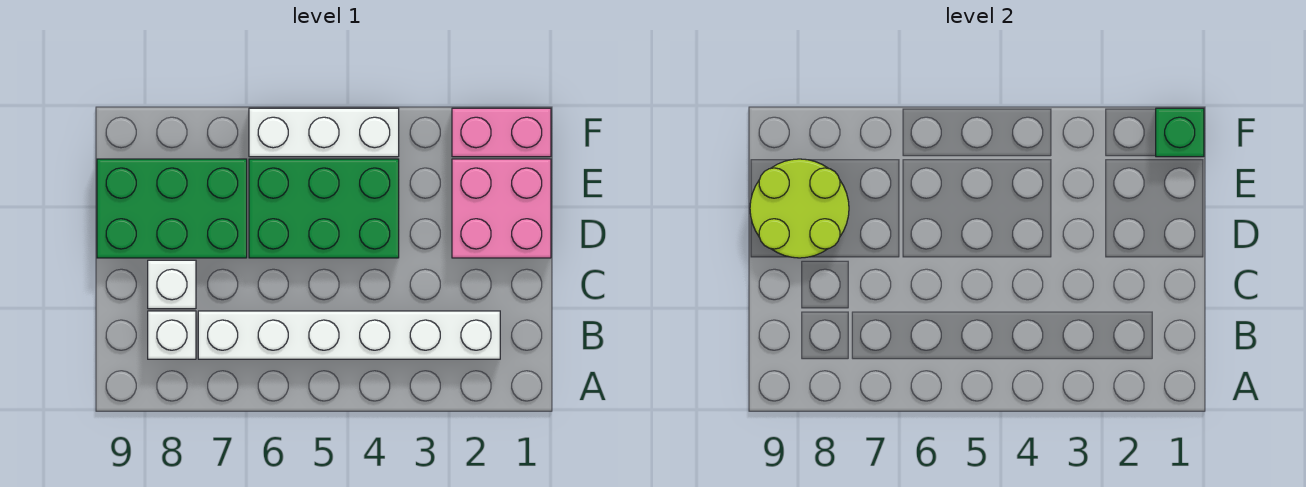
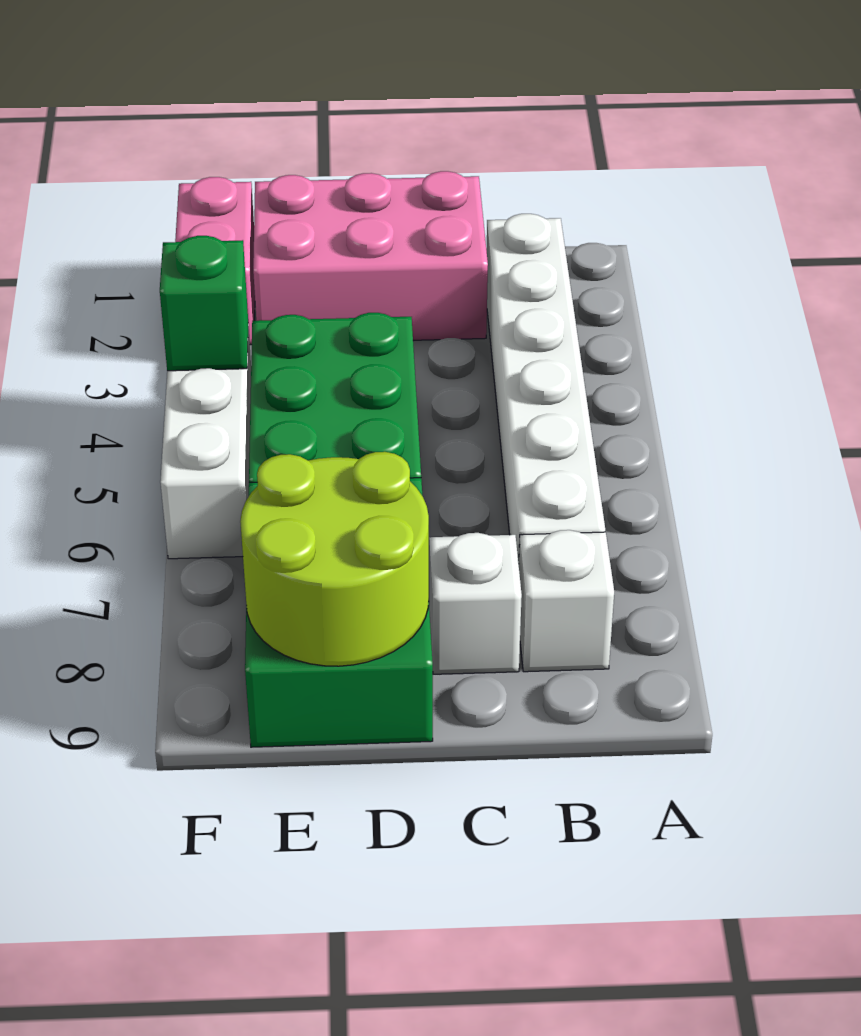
pink 2x2 brick [452,159,551,258] -> pink 2x3 brick [253,171,488,340]
green 1x1 brick [1156,108,1204,157] -> green 1x1 brick moved to [160,236,248,371]

